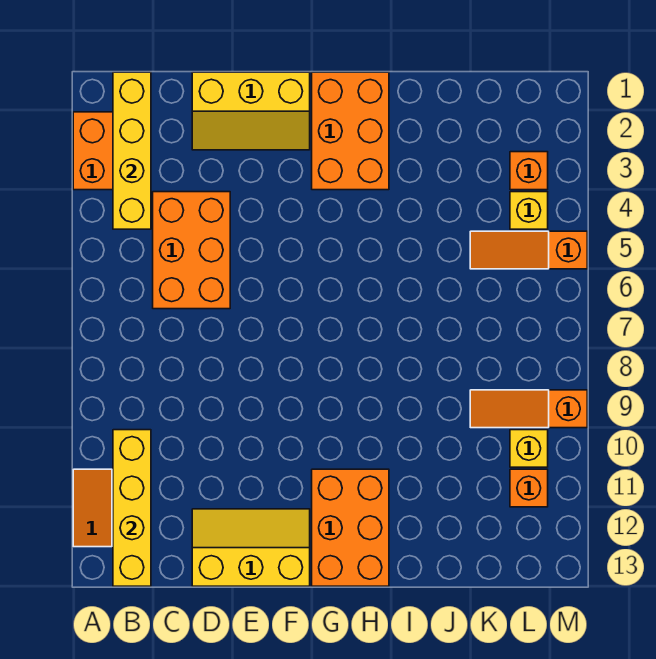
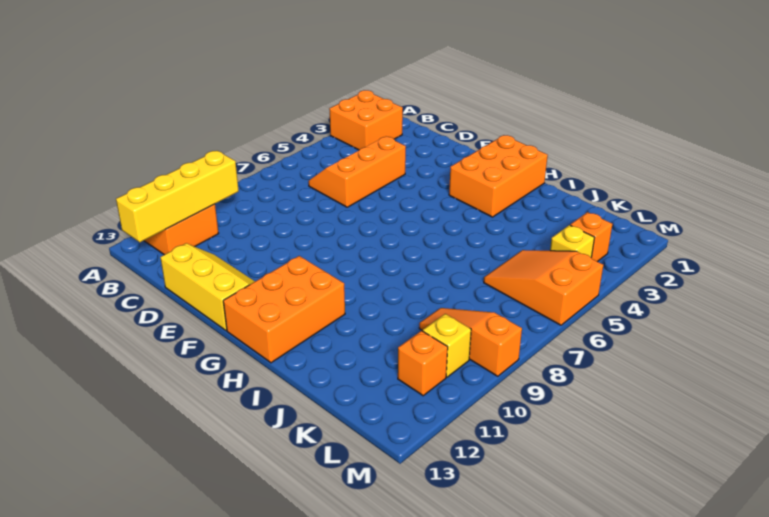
yellow 1x4 brick [113,72,151,229] -> none
orange 2x3 brick [153,192,230,309] -> orange 2x3 slope [308,136,406,207]
yellow 2x3 slope [192,72,310,150] -> none
orange 1x3 slope [470,231,587,269] -> orange 2x3 slope [484,250,603,325]

